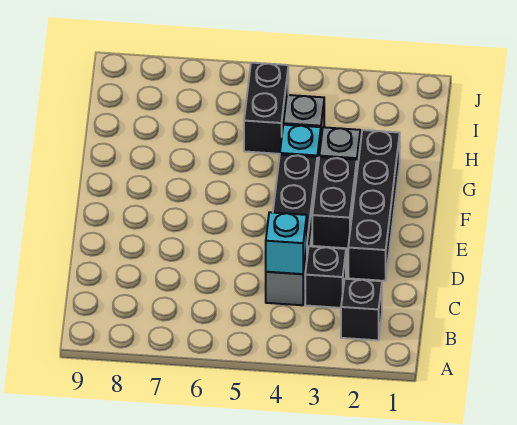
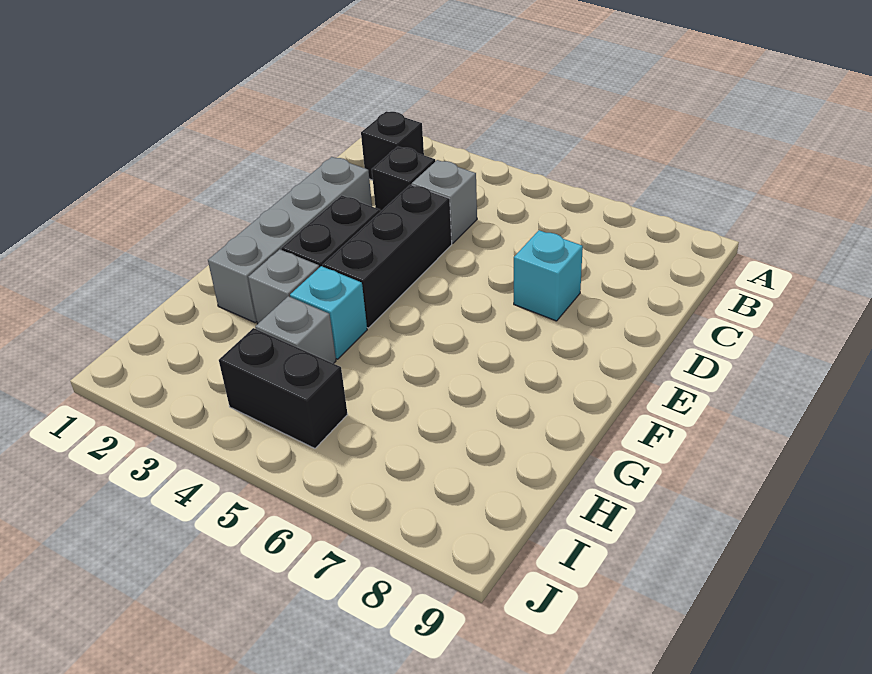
cyan 1x1 brick [266,212,307,274] -> cyan 1x1 brick moved to [514,230,583,321]
black 1x4 brick [348,130,400,281] -> grey 1x4 brick [208,157,372,323]
black 1x2 brick [244,63,288,154] -> black 1x2 brick turned to [219,328,348,448]

